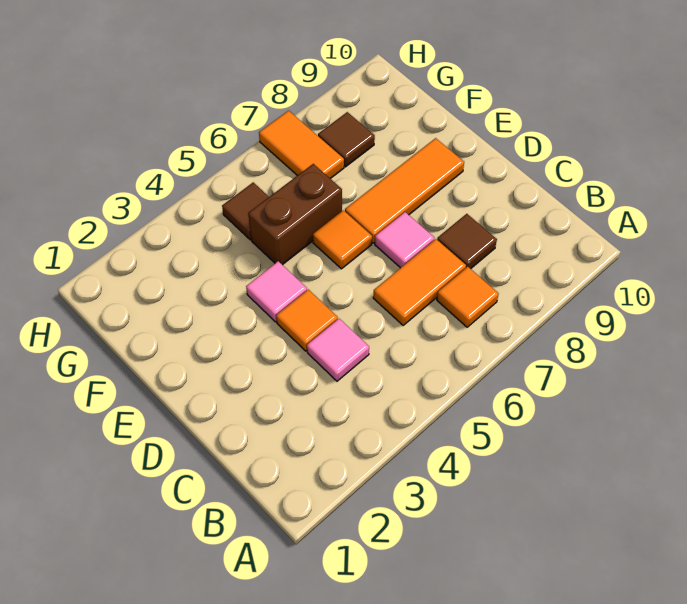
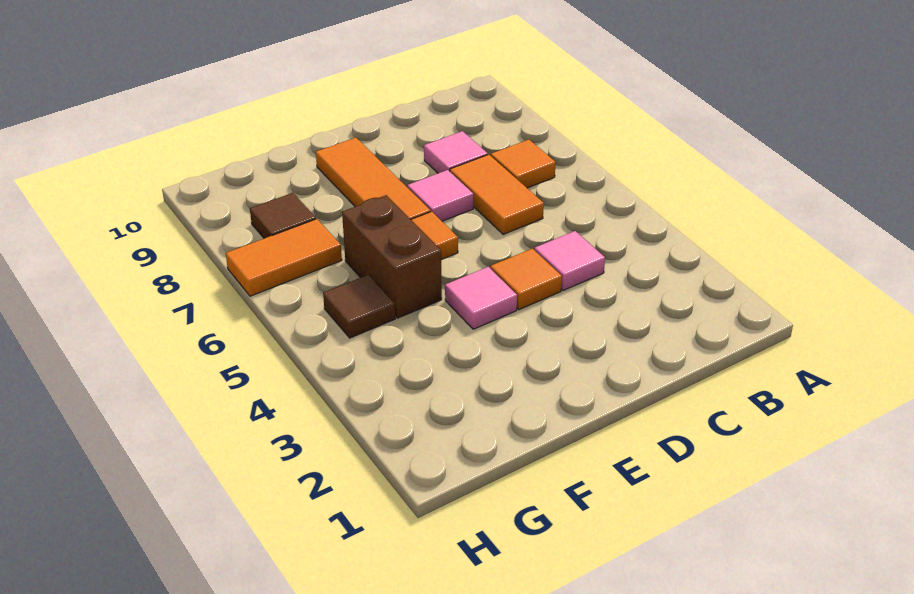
brown 1x1 tile [437,214,497,269] -> pink 1x1 tile [424,131,488,173]

